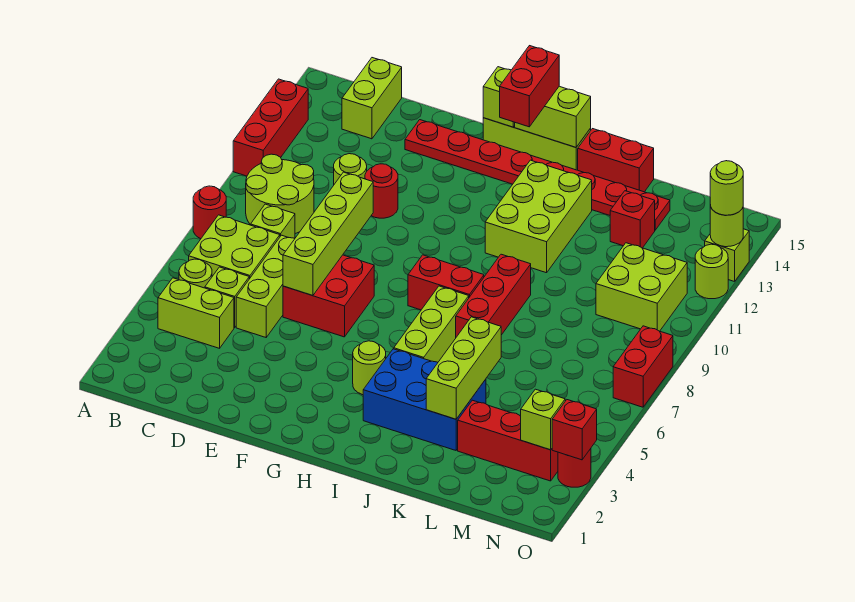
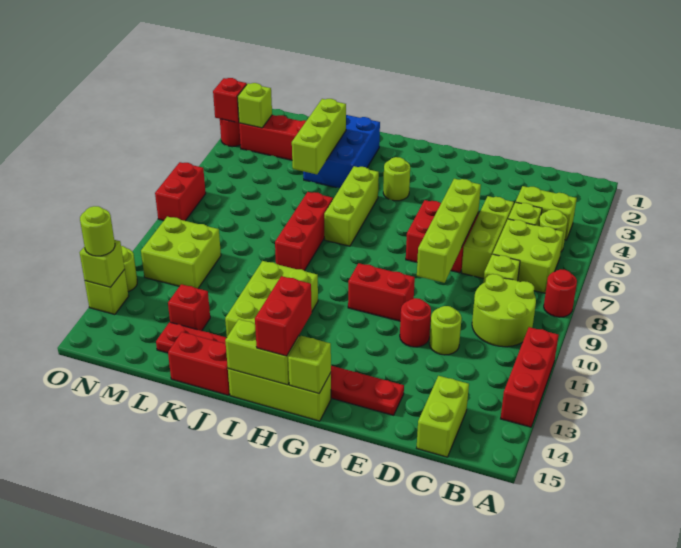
red 1x2 brick [408,255,484,310] -> red 1x2 brick moved to [348,263,415,321]
blue 2x3 brick [363,349,486,450] -> blue 2x3 brick turned to [303,115,380,188]
lime 1x1 round brick [710,205,743,247] -> lime 1x1 brick [80,240,124,287]

